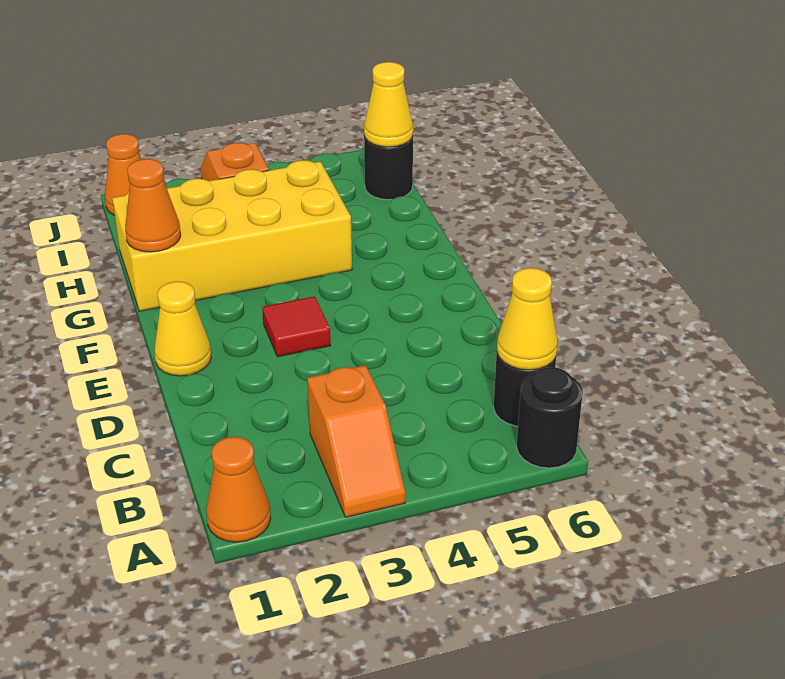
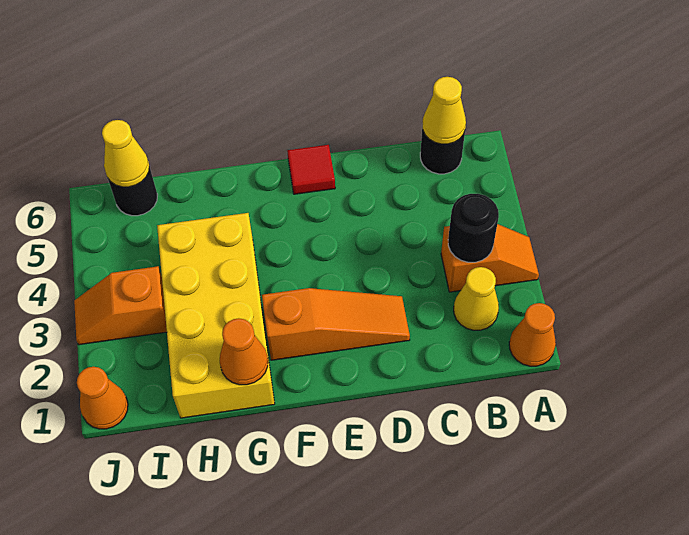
black 1x1 round brick [517,367,583,468] -> black 1x1 round brick moved to [448,194,499,262]
none -> orange 1x3 slope [262,288,410,360]
yellow 1x1 cone [154,281,211,376] -> yellow 1x1 cone moved to [454,267,499,330]
red 1x1 tile [262,296,331,357] -> red 1x1 tile moved to [287,145,335,194]

